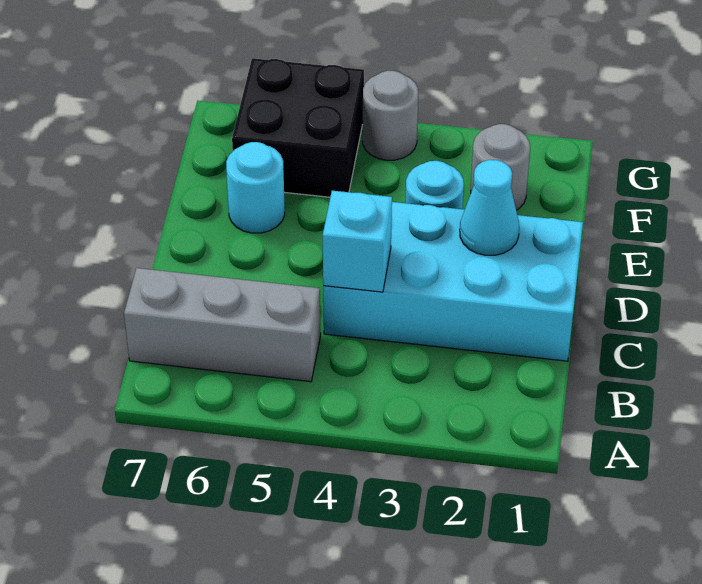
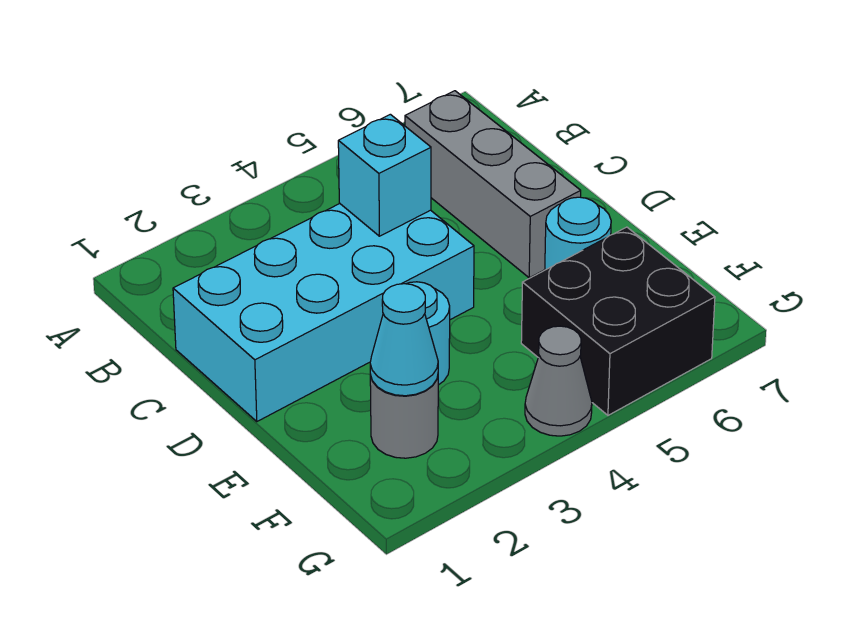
grey 1x3 brick [124,268,321,382] -> grey 1x3 brick turned to [405,91,581,278]
cyan 1x1 cone [460,160,519,255] -> cyan 1x1 cone moved to [370,284,438,396]
grey 1x1 round brick [363,71,418,160] -> grey 1x1 cone [525,326,592,436]

